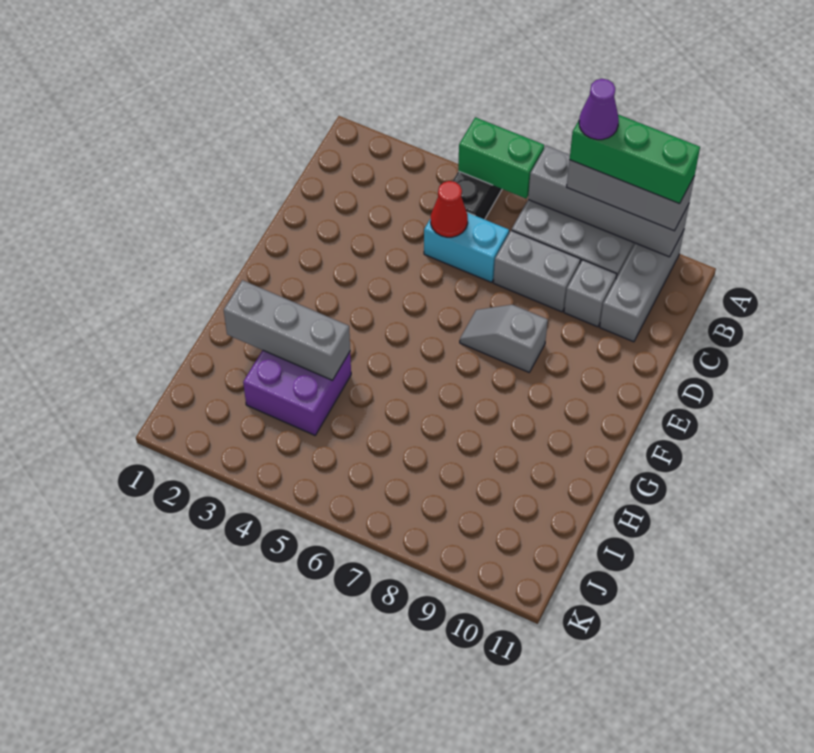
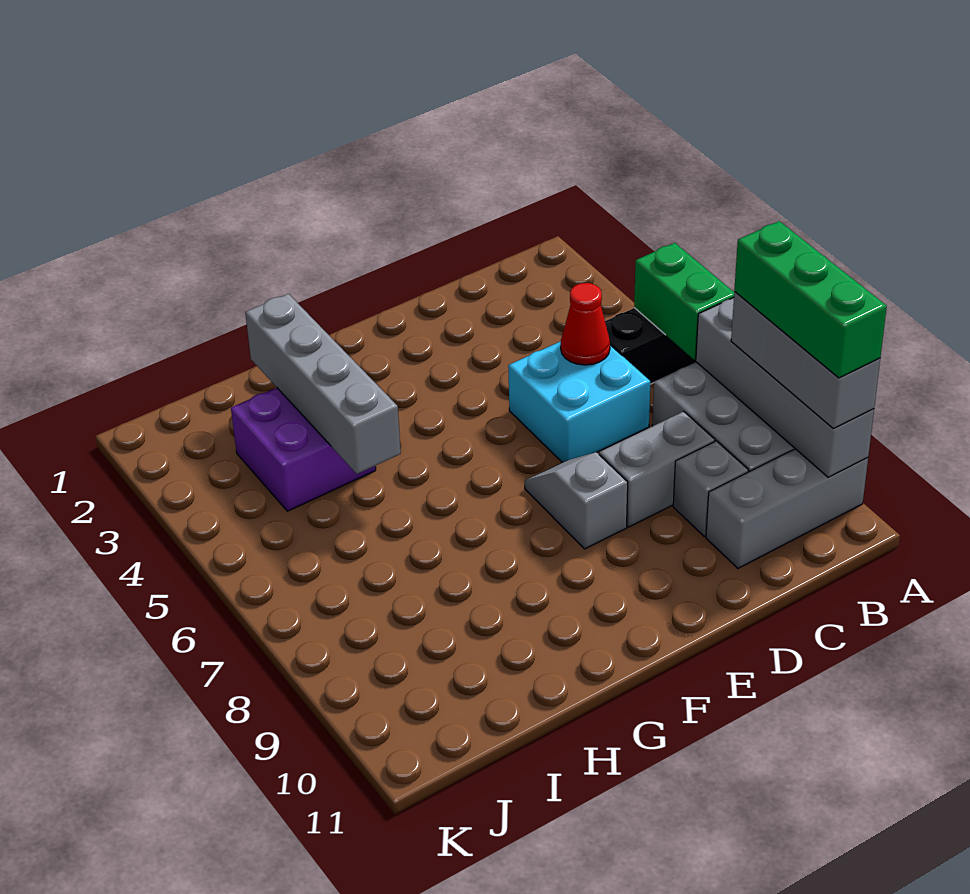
purple 1x1 cone [579,79,619,140] -> none
cyan 1x2 brick [424,212,509,282] -> cyan 2x2 brick [508,341,650,462]
grey 1x2 brick [493,230,581,312] -> grey 1x2 brick turned to [599,411,715,527]
grey 1x3 brick [224,280,350,380] -> grey 1x4 brick [245,294,401,474]

